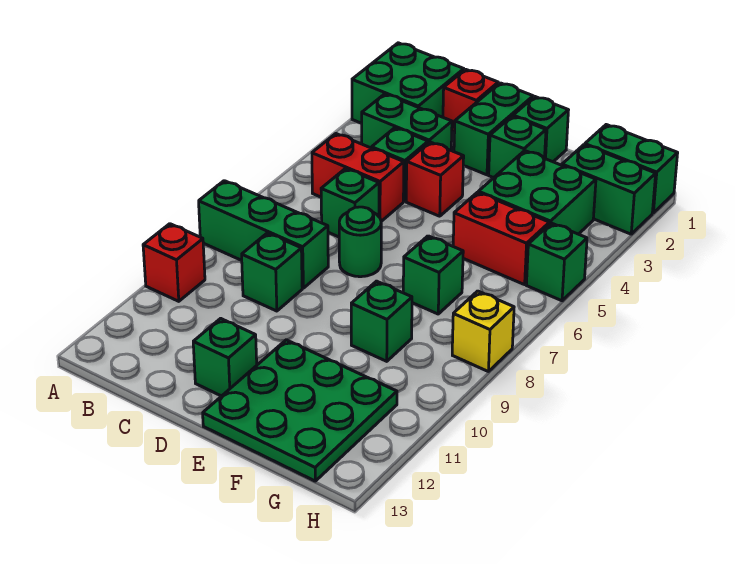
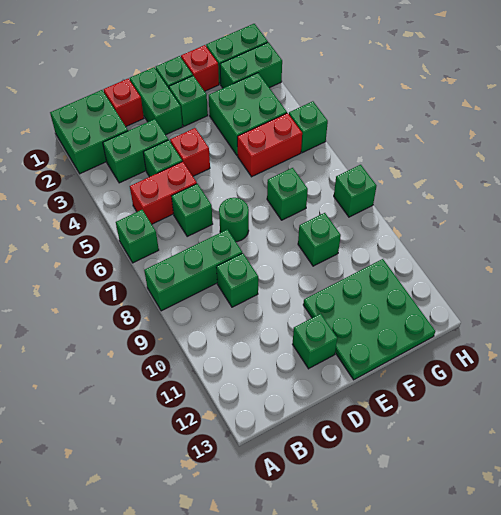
none -> green 1x1 brick [116,210,159,263]
red 1x1 brick [143,224,205,301] -> red 1x1 brick moved to [181,45,219,91]
yellow 1x1 brick [452,291,514,372] -> green 1x1 brick [334,165,376,217]

